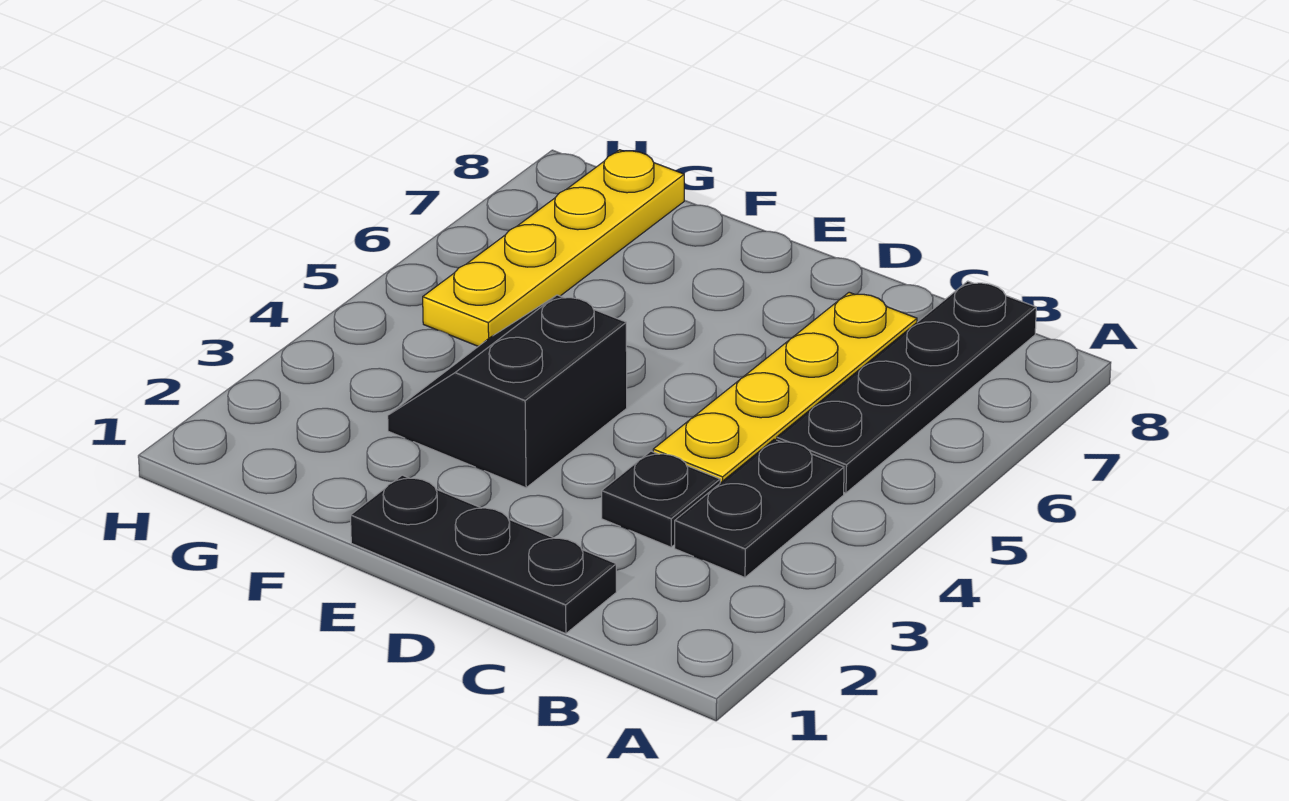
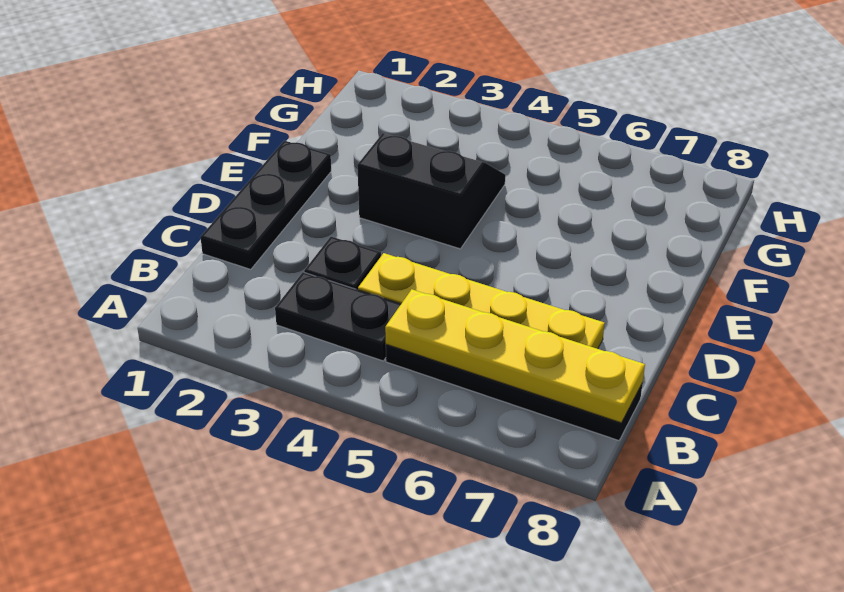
yellow 1x4 plate [423,150,684,346] -> yellow 1x4 plate moved to [385,289,645,423]

